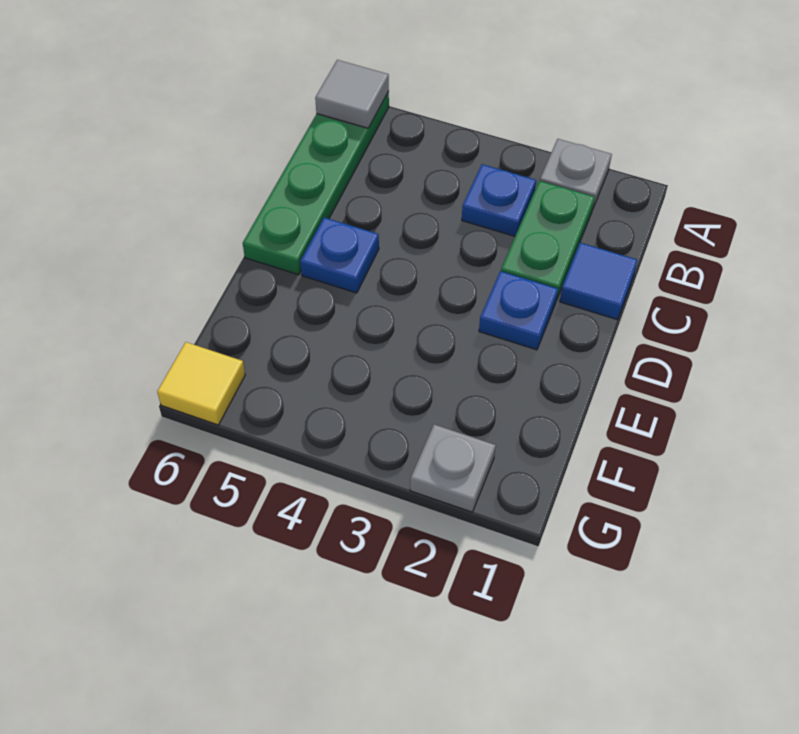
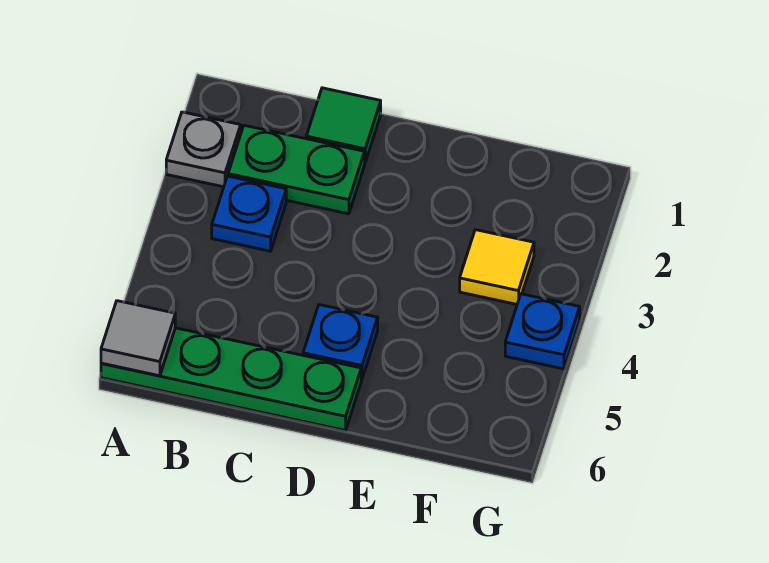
blue 1x1 tile [560,243,637,320] -> green 1x1 tile [306,88,381,162]
blue 1x1 plate [479,271,558,350] -> blue 1x1 plate moved to [505,294,580,369]
grey 1x1 plate [410,424,496,512] -> none
yellow 1x1 tile [157,342,245,425] -> yellow 1x1 tile moved to [460,230,534,304]

